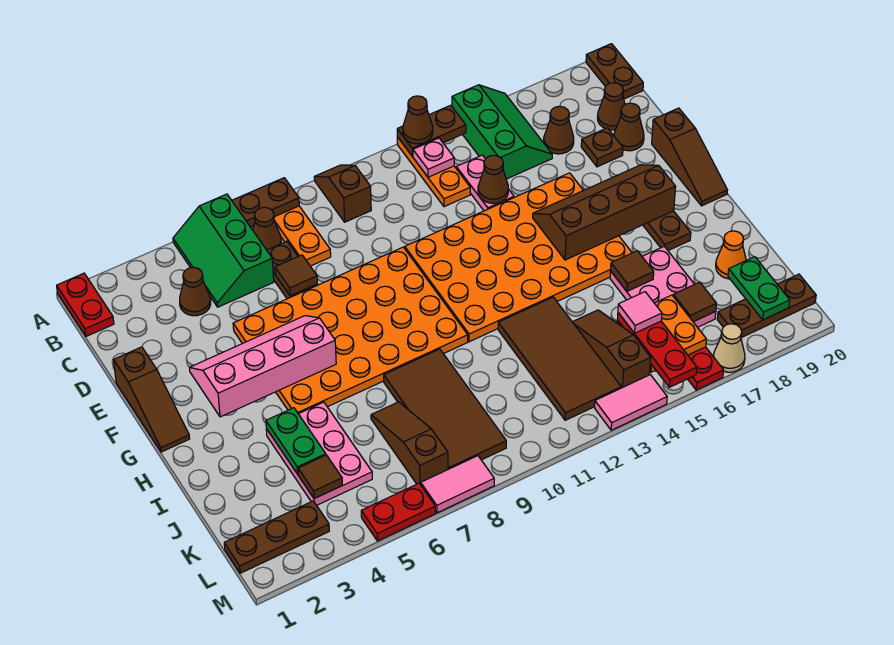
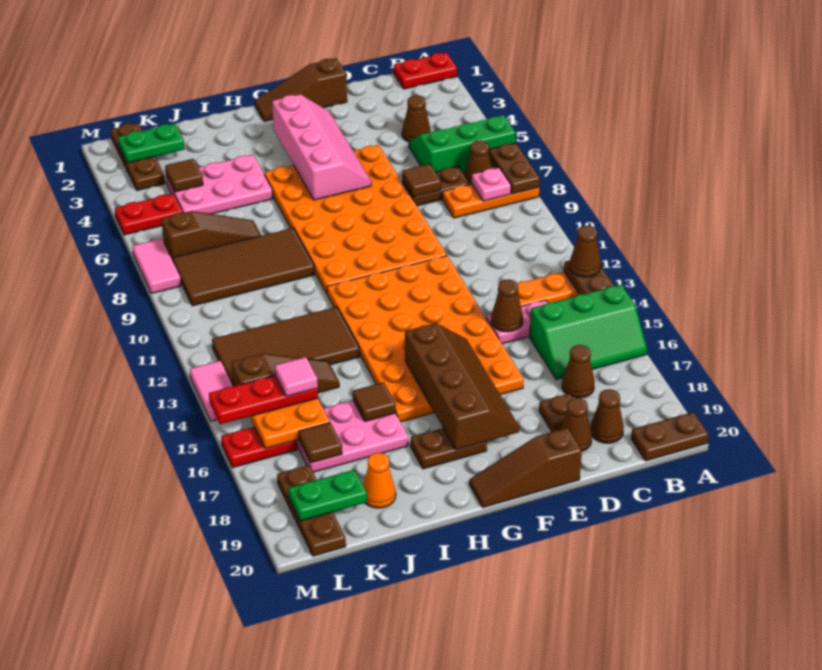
brown 1x2 slope [314,165,371,222] -> none
pink 1x1 plate [413,138,454,177] -> pink 1x1 plate moved to [472,168,511,201]
green 1x2 plate [266,408,326,474] -> green 1x2 plate moved to [118,124,185,163]
red 1x2 plate [361,483,435,541] -> red 1x2 plate turned to [115,194,183,235]
tan 1x1 cone [713,324,745,372] -> none

